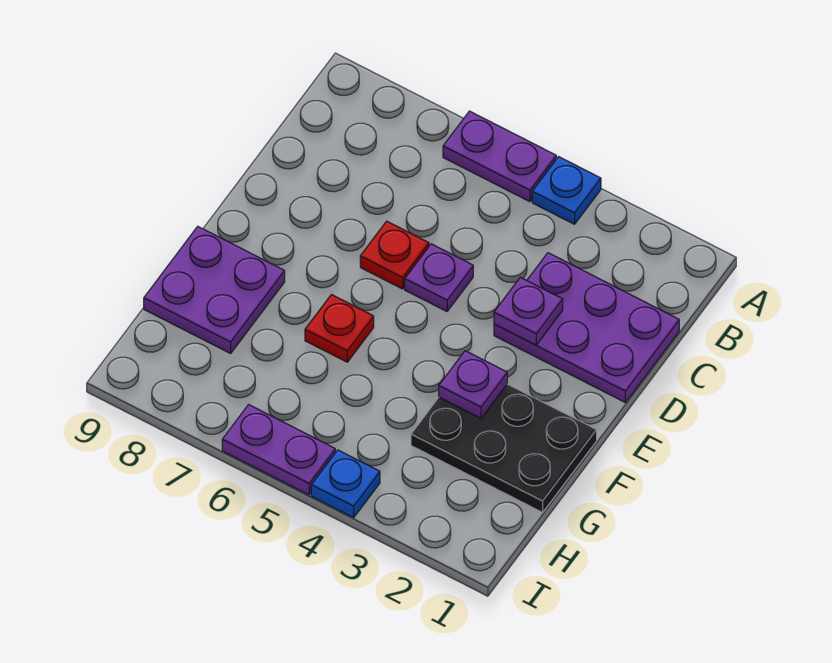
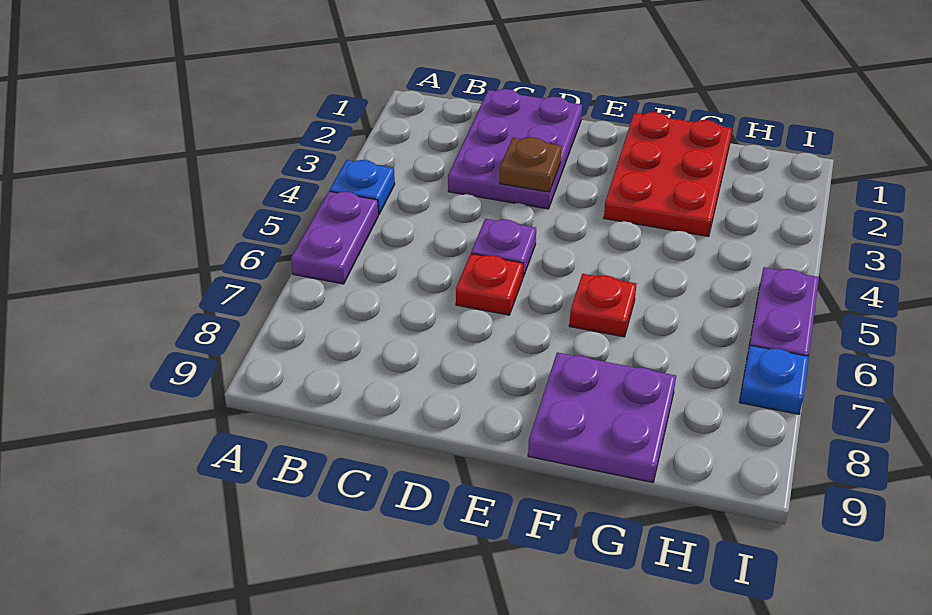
purple 1x1 plate [494,277,563,345] -> brown 1x1 plate [500,137,562,192]
black 2x3 plate [411,384,597,512] -> red 2x3 plate [604,112,732,236]
purple 1x1 plate [439,351,507,418] -> none
blue 1x1 plate [311,450,380,518] -> blue 1x1 plate moved to [739,345,809,414]

